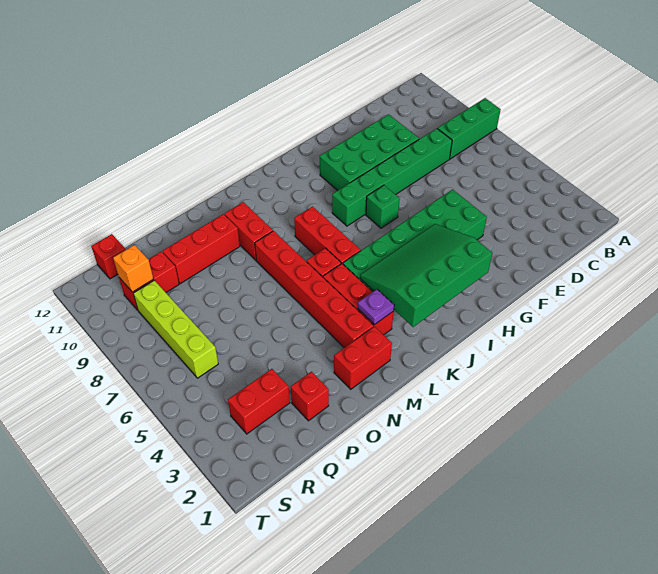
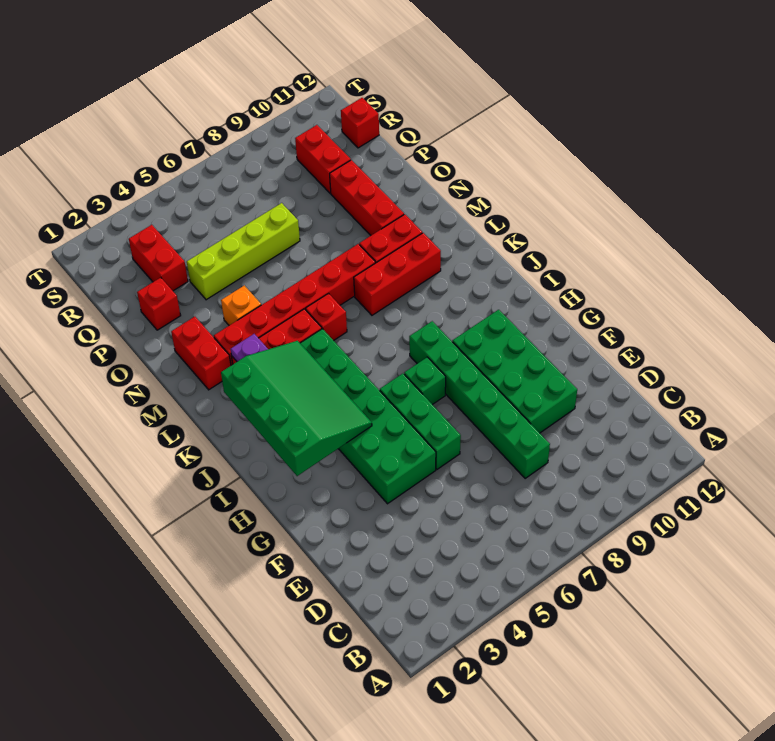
green 1x3 brick [437,98,501,159] -> green 1x3 brick moved to [380,374,461,469]
red 1x3 brick [294,207,361,264] -> red 1x3 brick moved to [354,233,441,315]
lime 1x4 brick [133,280,218,378] -> lime 1x4 brick moved to [187,203,300,300]
orange 1x1 brick [113,245,153,292] -> orange 1x1 brick moved to [221,285,261,325]

